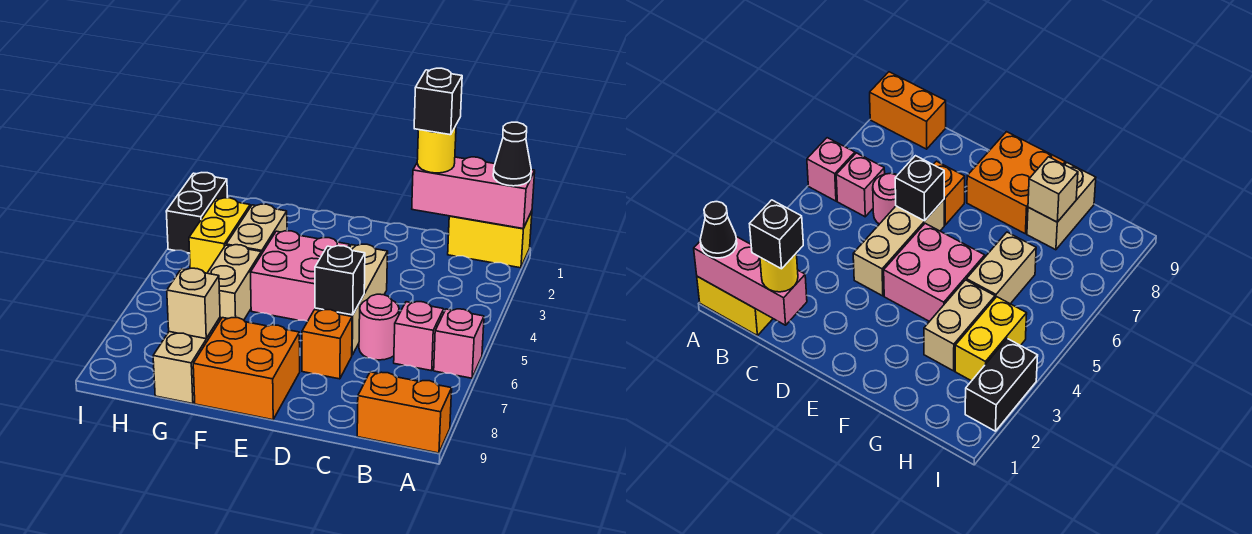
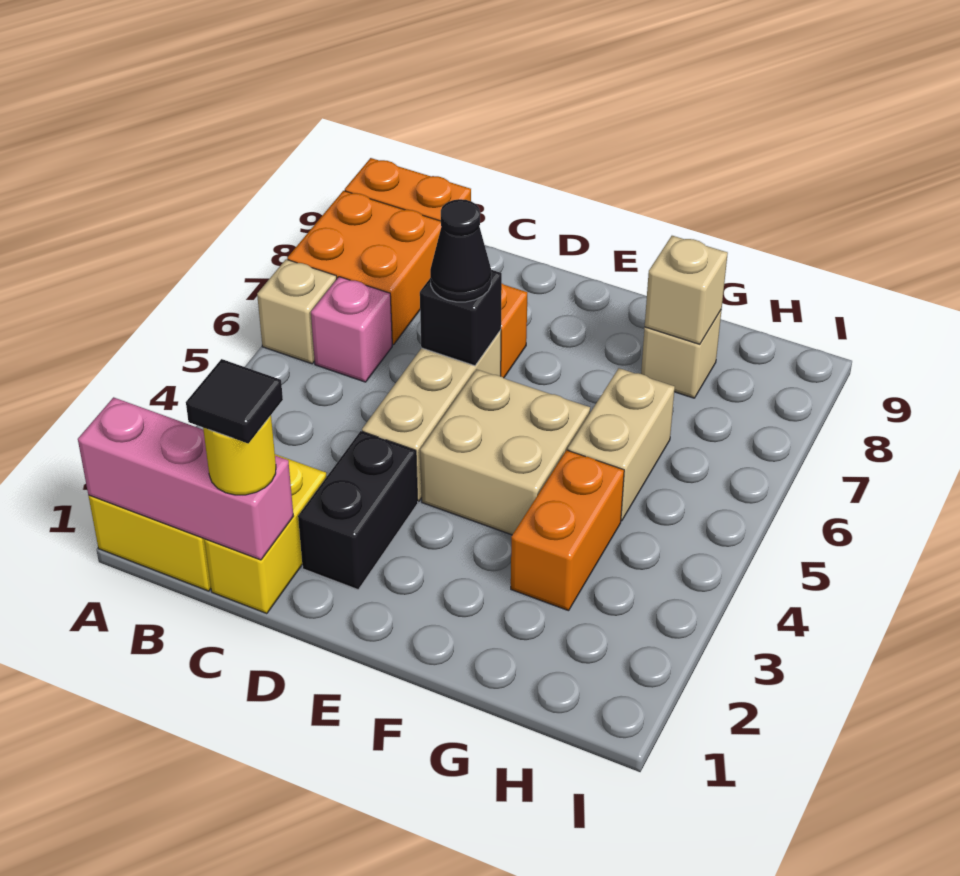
black 1x1 cone [493,122,531,186] -> black 1x1 cone moved to [430,199,491,302]
pink 1x1 brick [434,309,484,378] -> tan 1x1 brick [257,259,337,364]
black 1x1 brick [414,68,462,135] -> black 1x1 tile [186,359,283,443]
pink 1x1 round brick [359,294,399,360] -> none
pink 2x2 brick [250,231,349,321] -> tan 2x2 brick [420,369,590,535]
orange 2x2 brick [193,318,300,420] -> orange 2x2 brick moved to [287,191,441,345]
tan 1x2 brick [226,204,287,254] -> orange 1x2 brick [511,450,624,611]
tan 1x2 brick [153,318,220,404] -> tan 1x1 brick [641,309,722,398]
yellow 1x2 brick [189,198,250,273] -> yellow 1x2 brick moved to [204,454,327,614]
black 1x2 brick [166,173,227,253] -> black 1x2 brick moved to [298,431,418,590]

